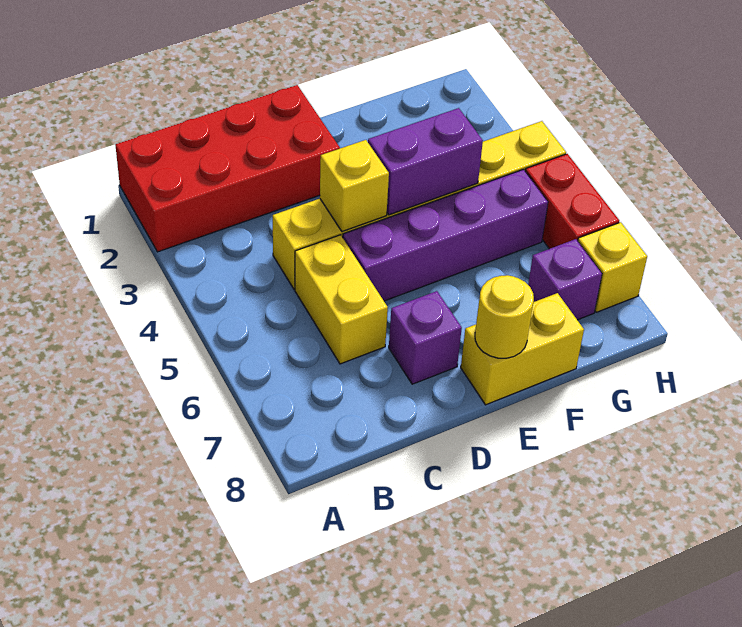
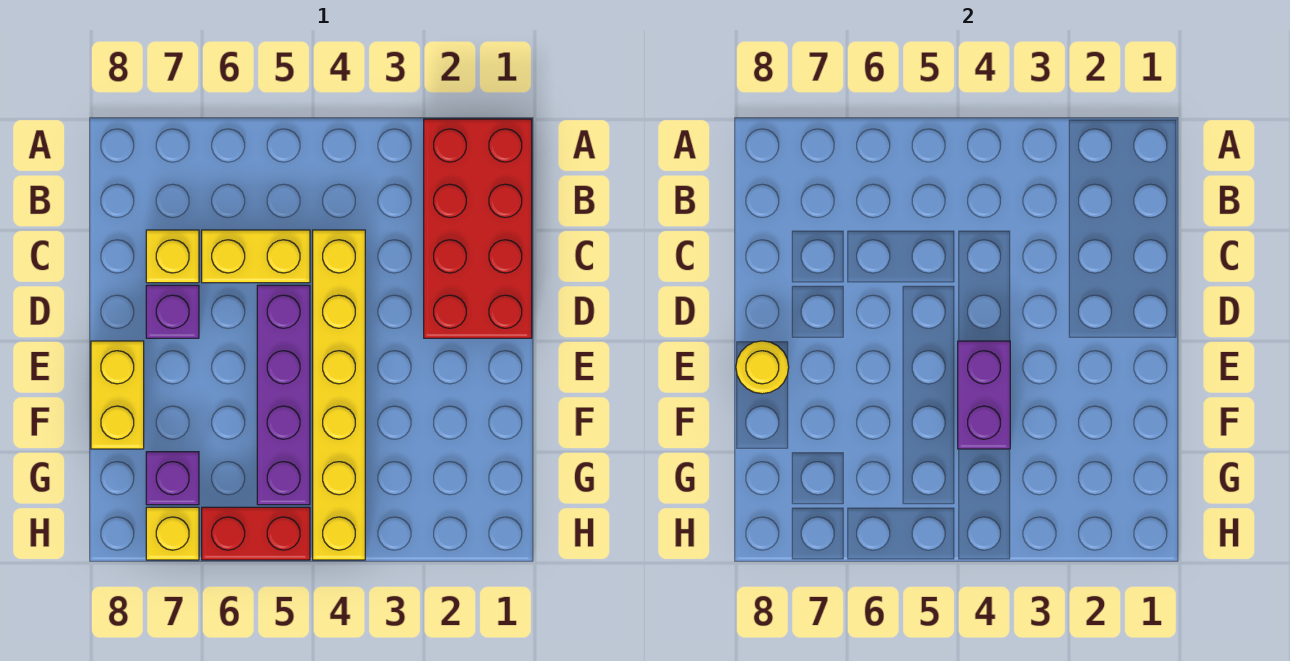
yellow 1x1 brick [320,140,389,232] -> yellow 1x1 brick moved to [146,230,199,283]

